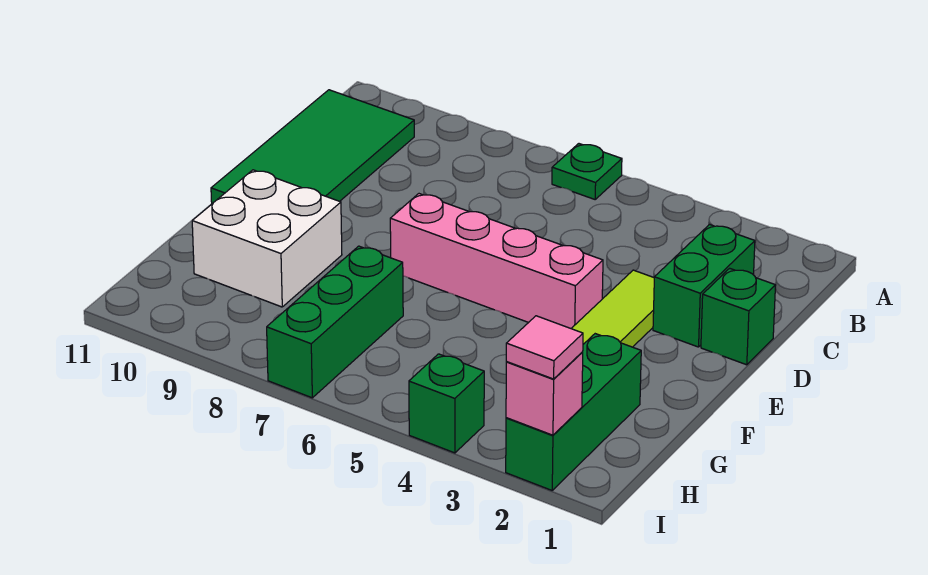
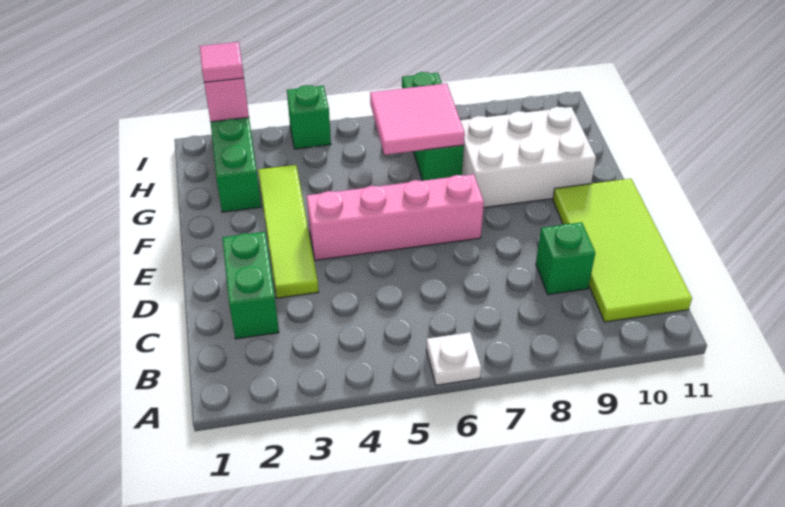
green 1x1 plate [552,144,622,199] -> white 1x1 plate [426,332,481,385]
green 2x4 tile [211,90,414,204] -> lime 2x4 tile [553,179,692,322]
green 1x1 brick [701,268,776,365] -> green 1x1 brick moved to [536,222,595,295]
white 2x2 brick [192,170,342,307] -> white 2x3 brick [460,107,596,208]
none -> pink 2x2 tile [370,83,465,155]

